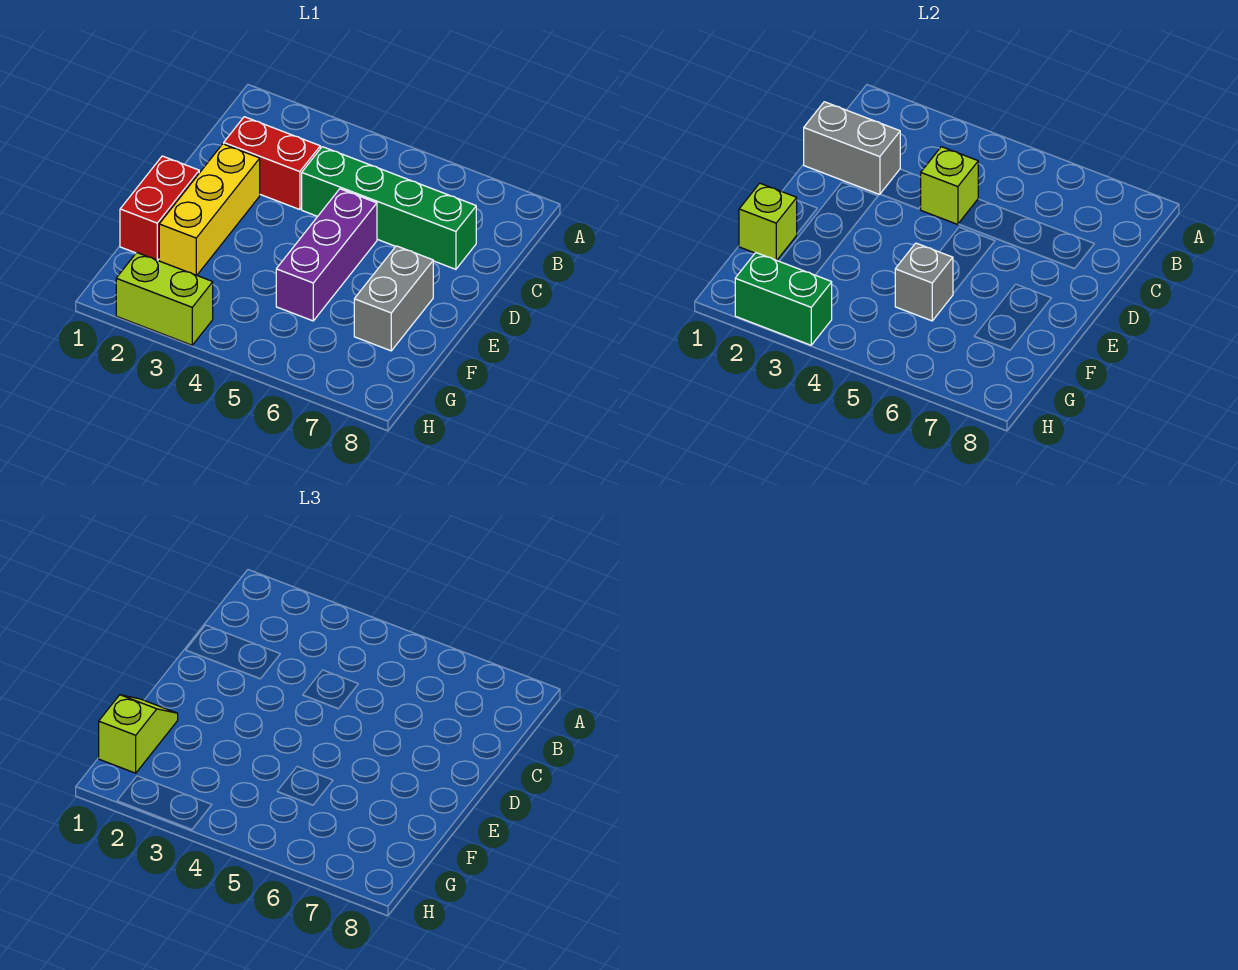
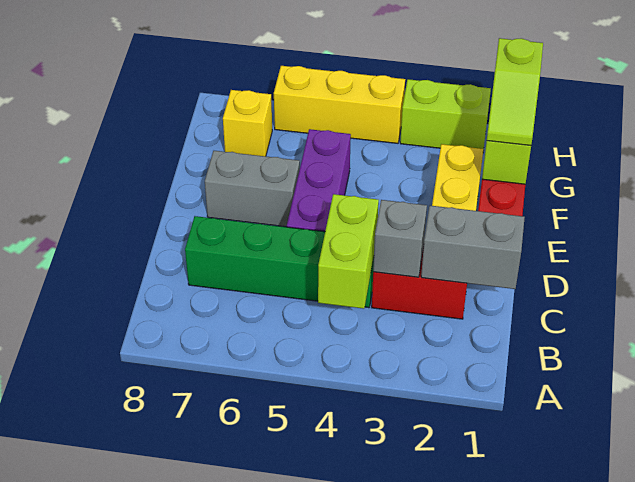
lime 1x1 brick [920,147,978,225] -> lime 1x2 brick [318,194,379,309]
grey 1x2 brick [354,246,433,351] -> grey 1x2 brick turned to [205,151,300,227]
grey 1x1 brick [895,243,953,321] -> grey 1x1 brick moved to [373,200,427,277]
none -> yellow 1x1 brick [223,90,272,156]
green 1x2 brick [735,253,832,345] -> none
none -> yellow 1x3 brick [274,66,405,143]

